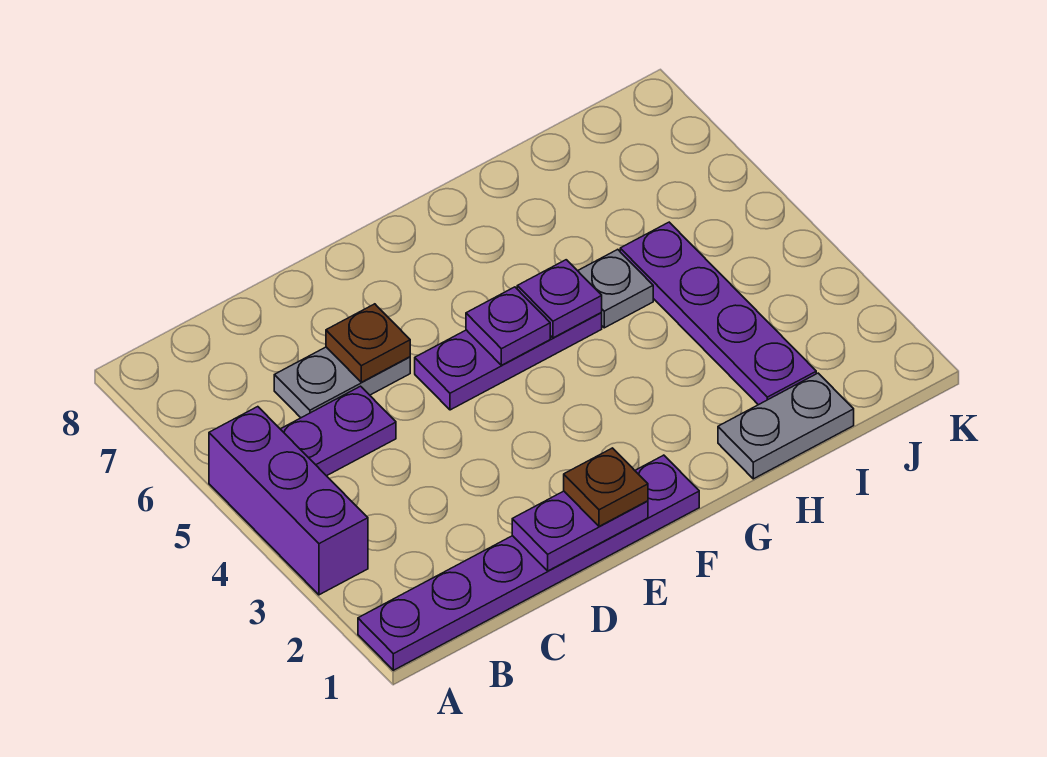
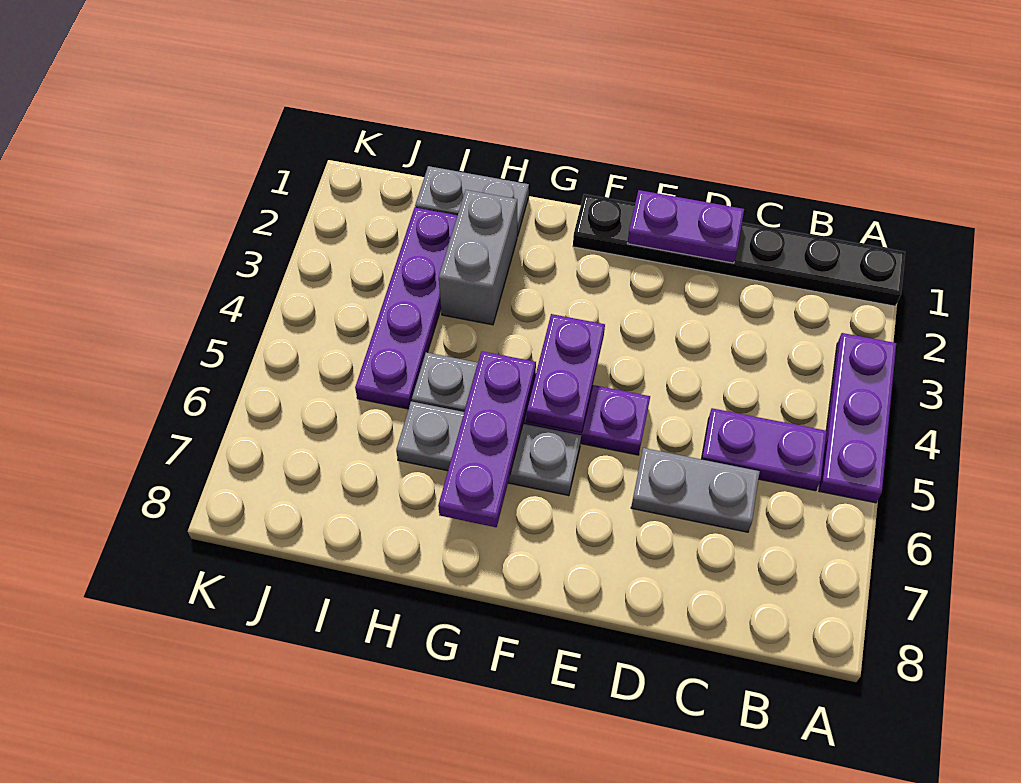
purple 1x6 plate [358,455,699,670] -> black 1x6 plate [573,194,905,306]
purple 1x3 brick [209,407,368,595] -> purple 1x3 plate [819,333,896,503]
brown 1x1 plate [326,304,410,382] -> none
brown 1x1 plate [564,448,648,526] -> none
purple 1x1 plate [466,287,550,365] -> purple 1x2 plate [526,314,605,433]
none -> grey 1x3 plate [396,401,581,496]
purple 1x1 plate [517,260,602,338] -> purple 1x3 plate [438,351,536,527]
none -> grey 1x2 brick [439,190,517,325]

